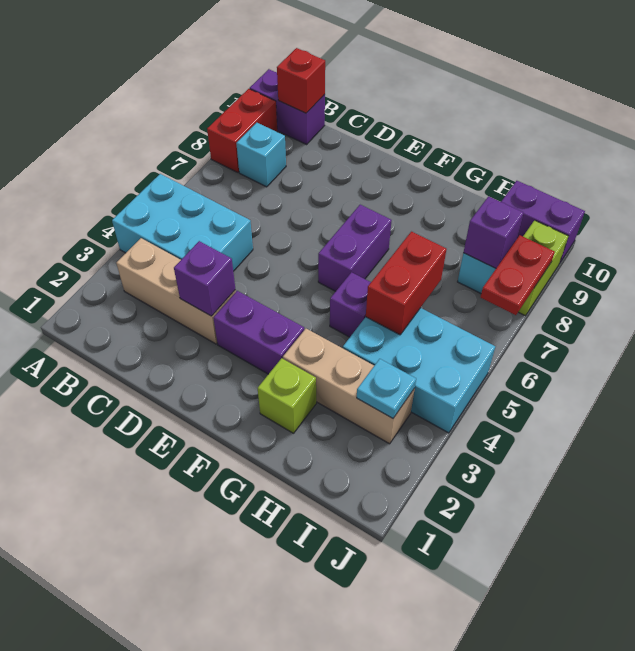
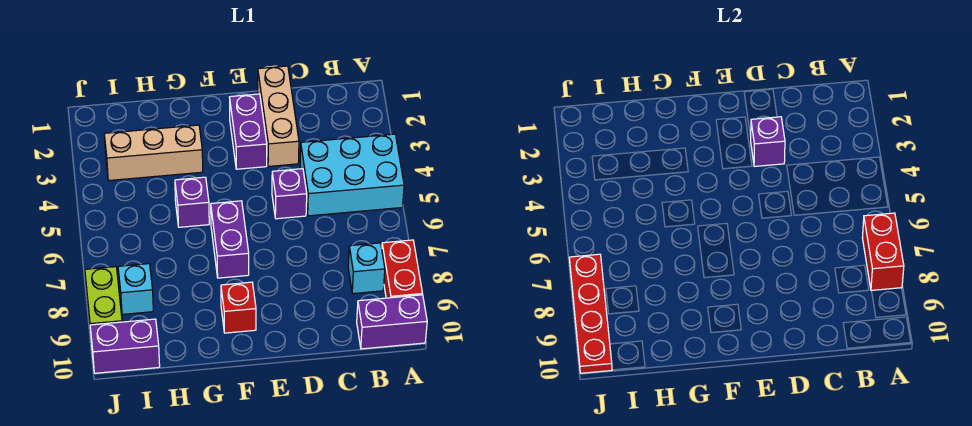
tan 1x3 brick [116,238,236,344] -> tan 1x3 brick turned to [258,66,299,167]
red 1x1 brick [277,48,325,113] -> red 1x1 brick moved to [221,282,256,333]
purple 1x2 brick [213,291,304,374] -> purple 1x2 brick turned to [230,94,267,169]
lime 1x1 brick [258,358,316,433] -> none
cyan 2x3 brick [343,308,495,433] -> none
red 1x2 brick [366,232,447,335] -> red 1x2 brick moved to [862,213,904,291]
cyan 1x1 plate [357,359,416,418] -> none
purple 1x1 brick [463,196,524,268] -> purple 1x1 brick moved to [272,169,307,219]
red 1x2 plate [481,235,555,315] -> red 1x4 plate [569,254,612,373]

